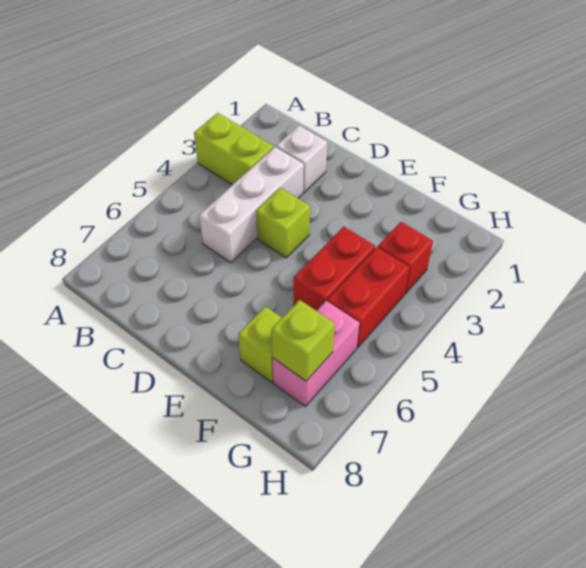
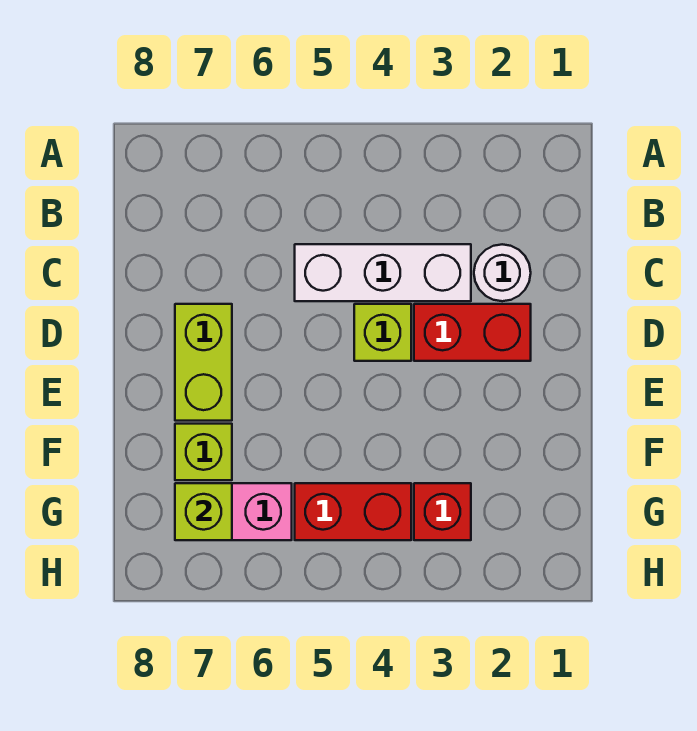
lime 1x2 brick [194,113,274,185] -> lime 1x2 brick moved to [175,304,232,421]
white 1x1 brick [276,126,327,192] -> white 1x1 round brick [474,244,531,301]
red 1x2 brick [294,227,375,311] -> red 1x2 brick moved to [414,304,531,361]

